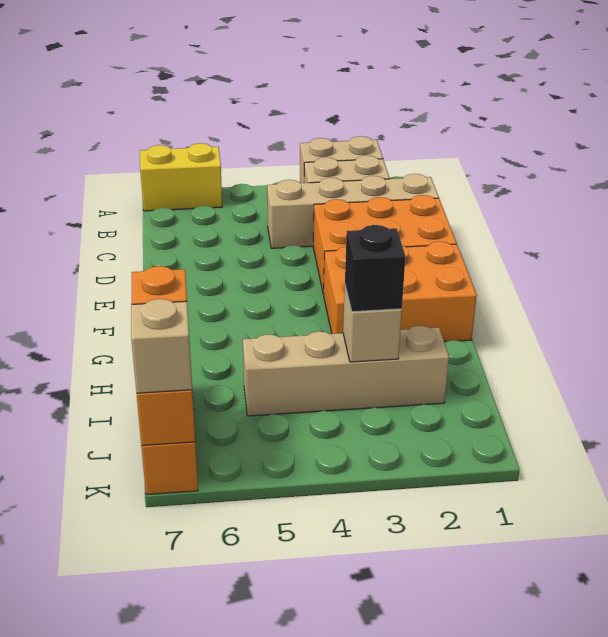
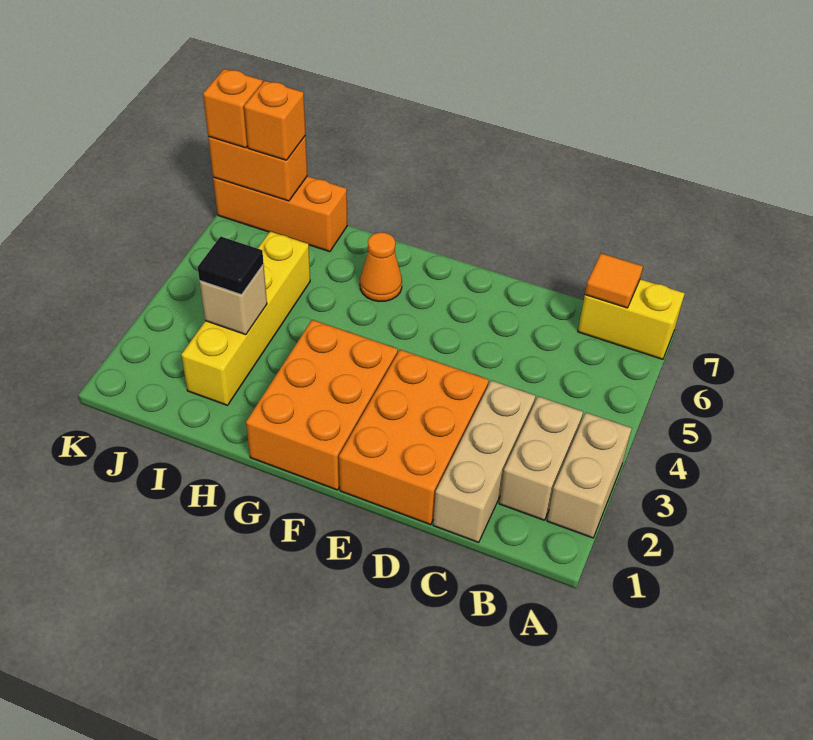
yellow 1x2 brick [140,143,222,211] -> yellow 1x2 brick turned to [578,279,685,359]
none -> orange 1x1 tile [585,253,643,308]
tan 1x4 brick [267,174,439,248] -> tan 1x3 brick [433,380,535,542]
none -> orange 1x1 cone [360,232,402,301]
tan 1x4 brick [243,326,449,416] -> yellow 1x4 brick [181,232,310,405]
black 1x1 brick [345,225,406,312] -> black 1x1 tile [198,236,264,295]
tan 1x1 brick [131,299,192,393] -> orange 1x1 brick [203,69,263,148]

